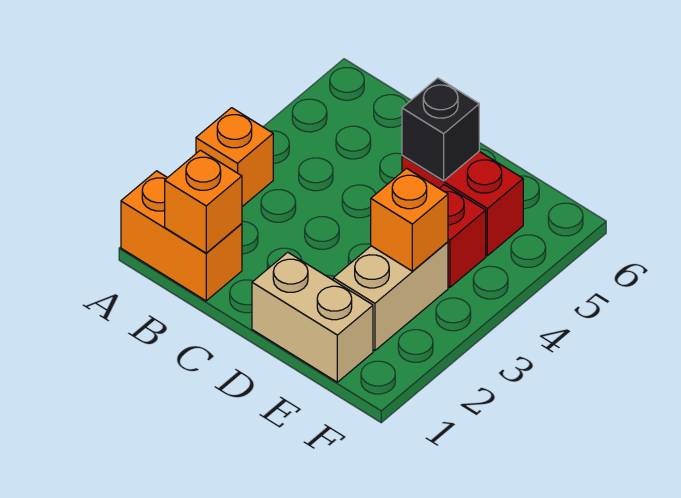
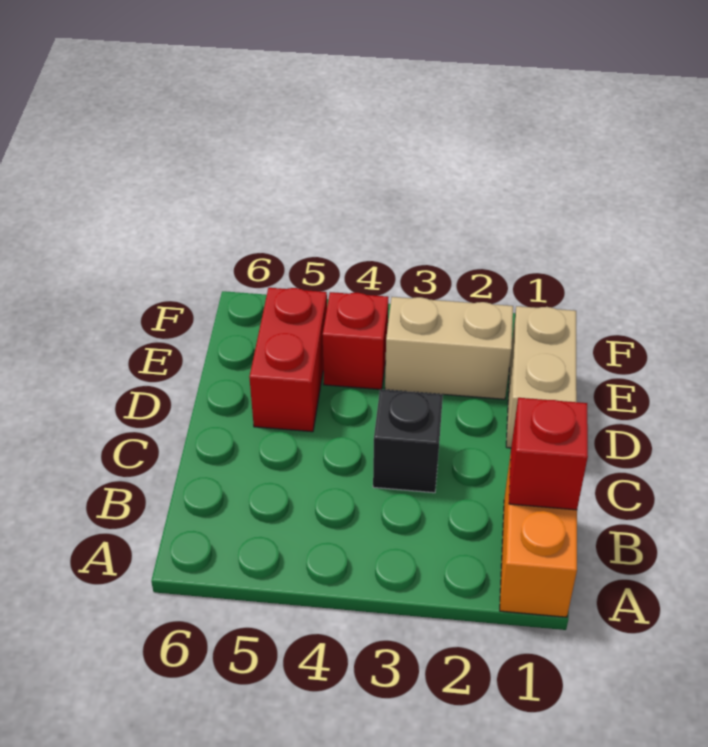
orange 1x1 brick [196,108,273,207] -> none
orange 1x1 brick [165,150,242,253] -> red 1x1 brick [509,398,588,510]
black 1x1 brick [402,78,479,181] -> black 1x1 brick moved to [373,390,443,493]
orange 1x1 brick [371,168,448,271] -> none

